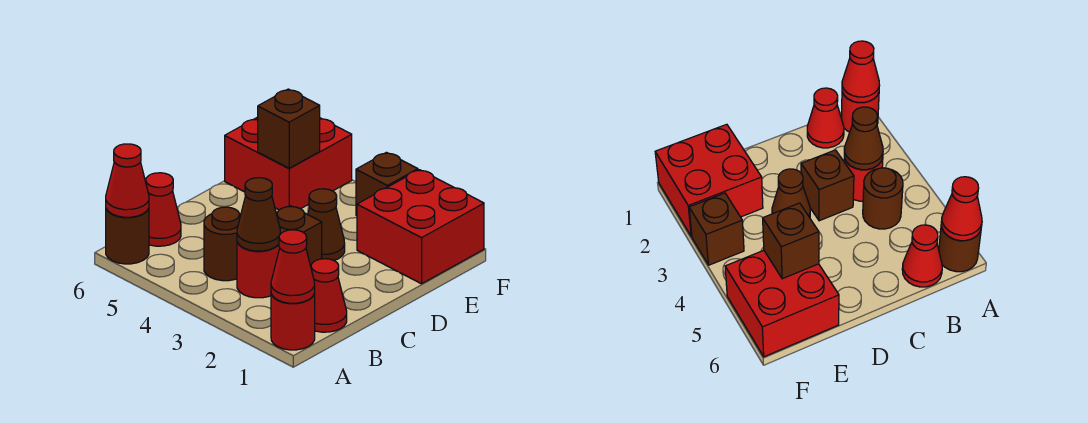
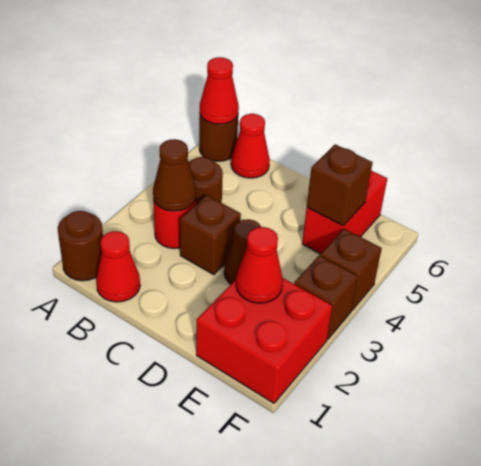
red 1x1 round brick [271,294,315,350] -> brown 1x1 round brick [58,211,103,281]
red 1x1 cone [271,230,315,303] -> red 1x1 cone moved to [236,227,283,303]
red 2x2 brick [225,117,352,210] -> red 1x2 brick [302,170,387,254]
none -> brown 1x1 brick [320,229,382,310]

